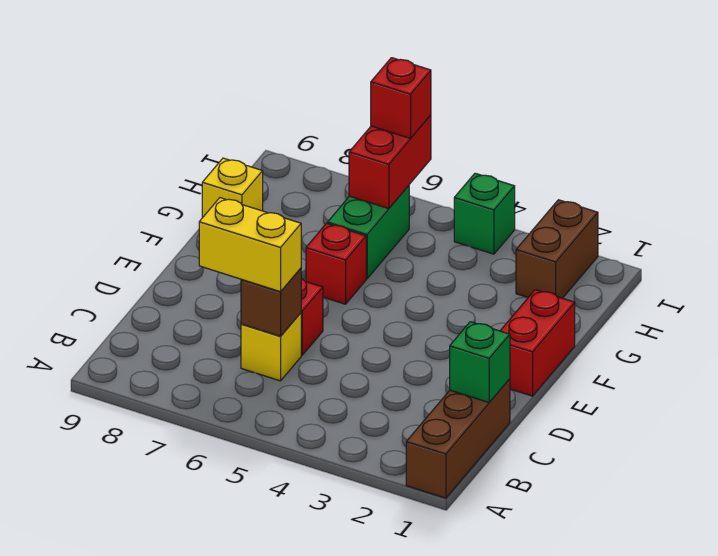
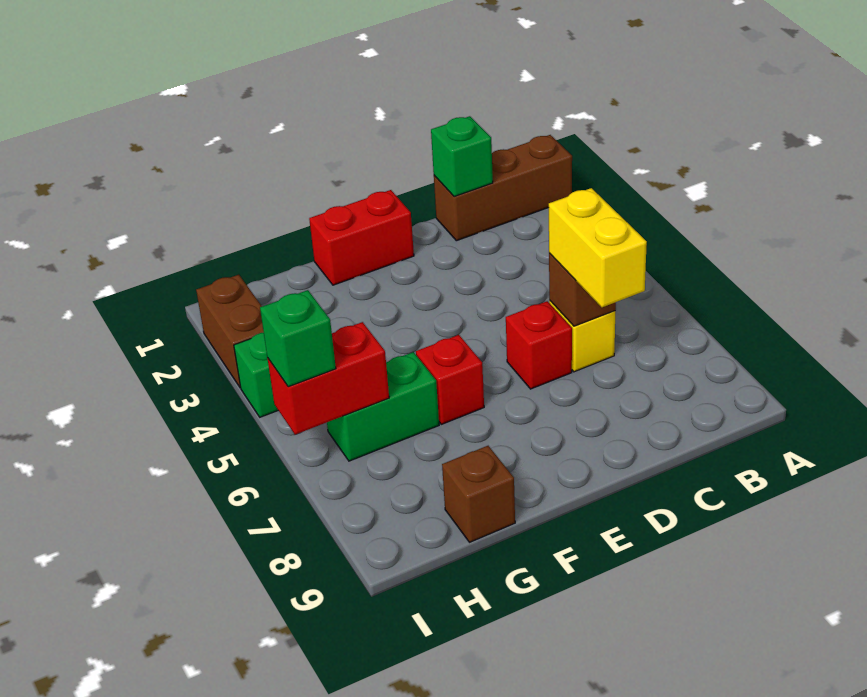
yellow 1x1 brick [202,158,263,218] -> brown 1x1 brick [442,446,515,542]
brown 1x2 brick [516,200,598,298] -> brown 1x2 brick turned to [196,275,263,388]
red 1x1 brick [371,58,431,138] -> green 1x1 brick [260,290,336,387]

